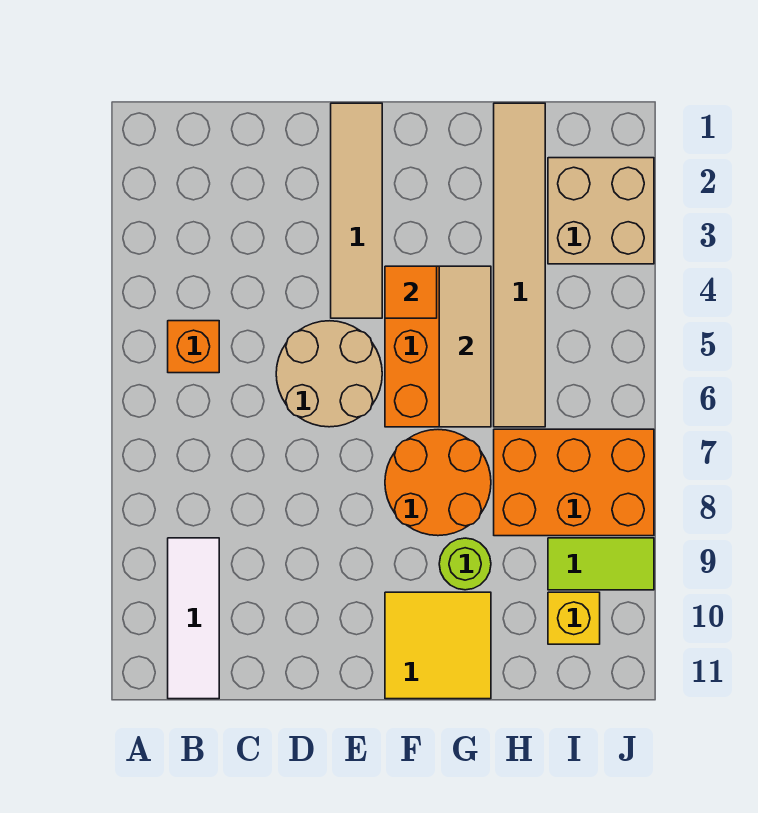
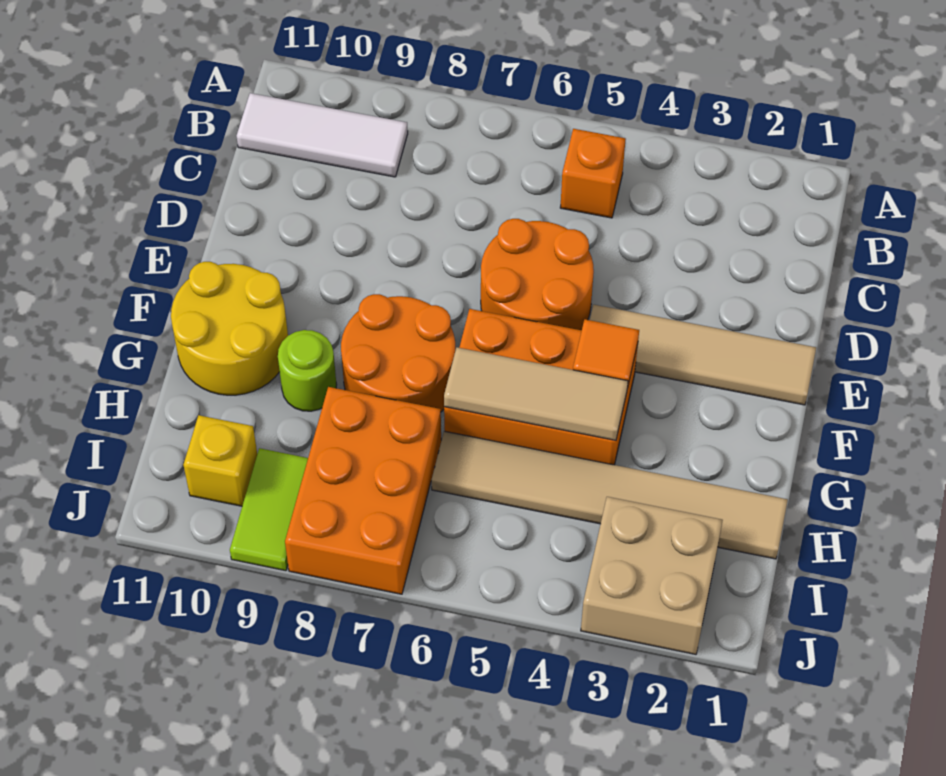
tan 2x2 round brick [276,321,382,427] -> orange 2x2 round brick [481,219,594,330]
yellow 2x2 tile [385,592,491,699] -> yellow 2x2 round brick [171,262,288,395]

